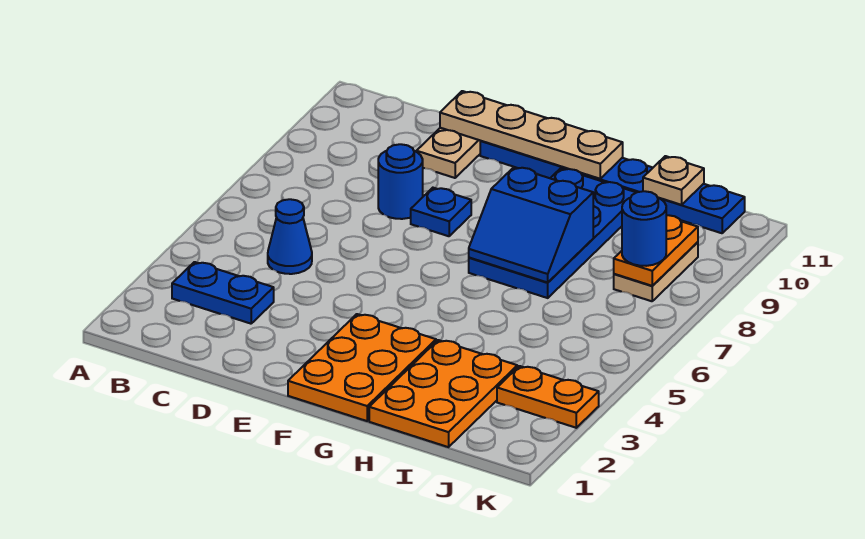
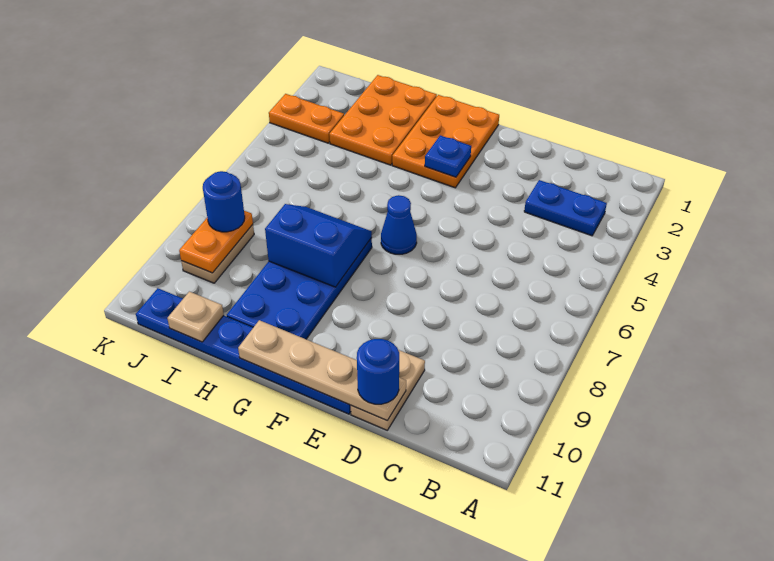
blue 1x1 cone [268,199,312,274] -> blue 1x1 cone moved to [381,195,417,254]
blue 1x1 round brick [378,144,423,219] -> blue 1x1 round brick moved to [357,339,399,404]
blue 1x1 plate [411,188,471,236] -> blue 1x1 plate moved to [425,135,471,177]

